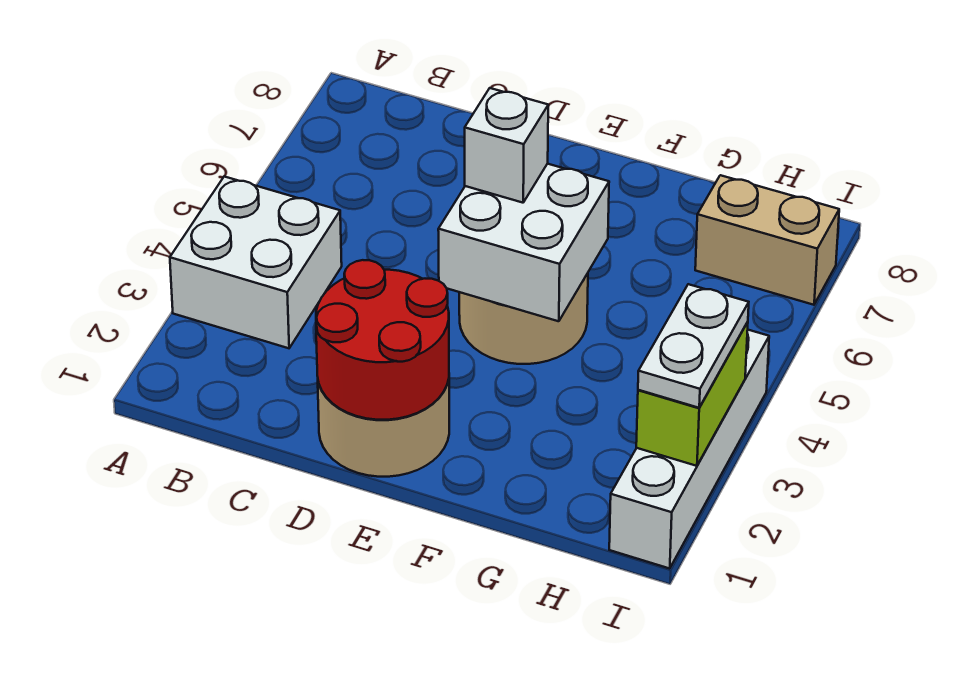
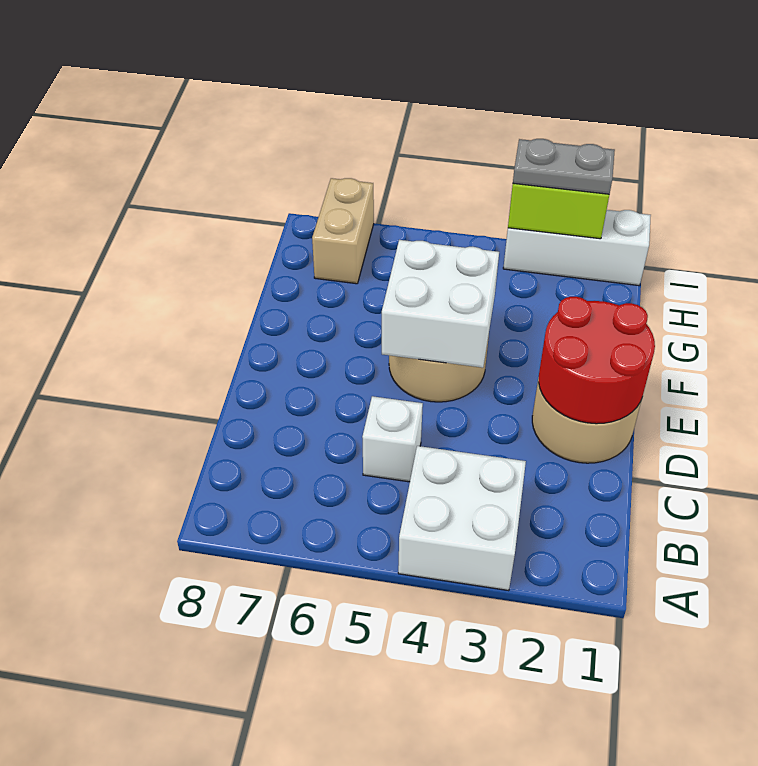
white 1x1 brick [465,88,548,203] -> white 1x1 brick moved to [362,396,423,482]
white 1x4 brick [609,330,769,568] -> white 1x3 brick [503,210,651,286]
white 1x2 plate [638,284,749,408] -> grey 1x2 plate [513,139,615,194]

